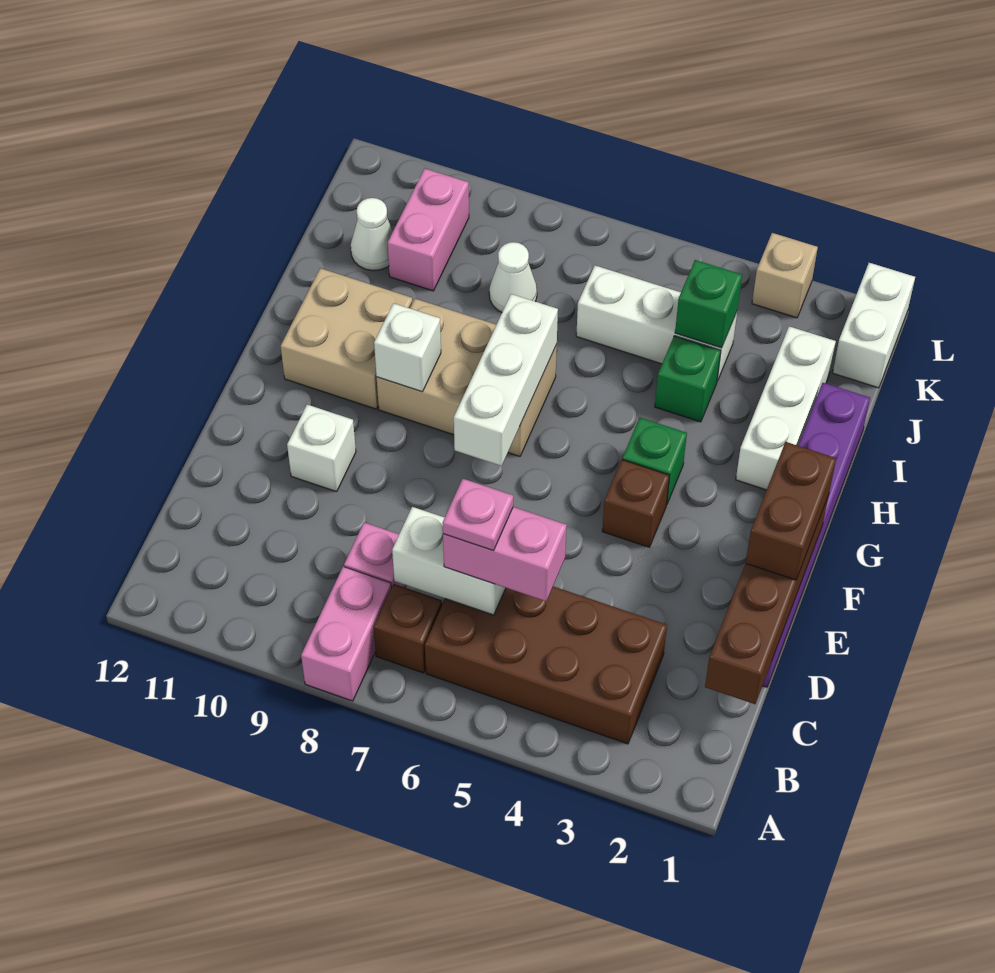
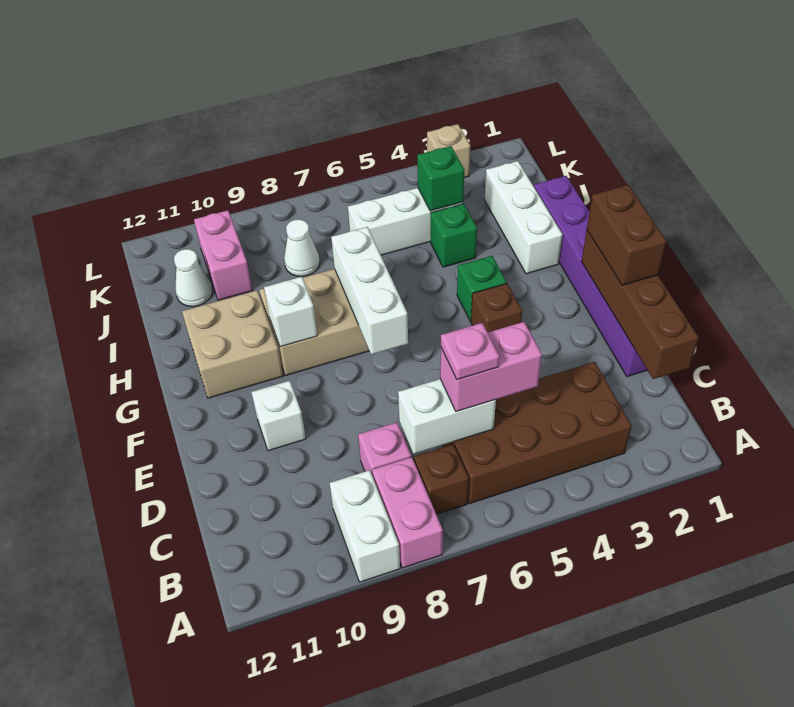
white 1x2 brick [833,263,915,388] -> white 1x2 brick moved to [330,470,400,582]

